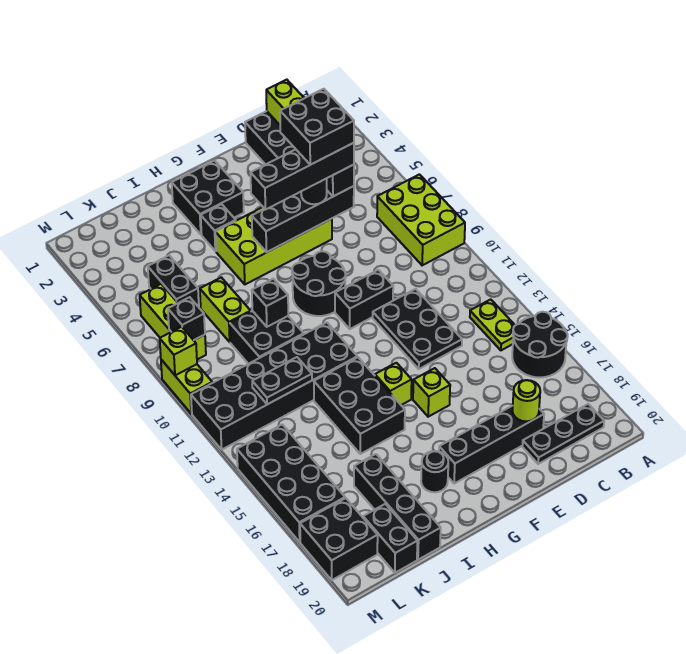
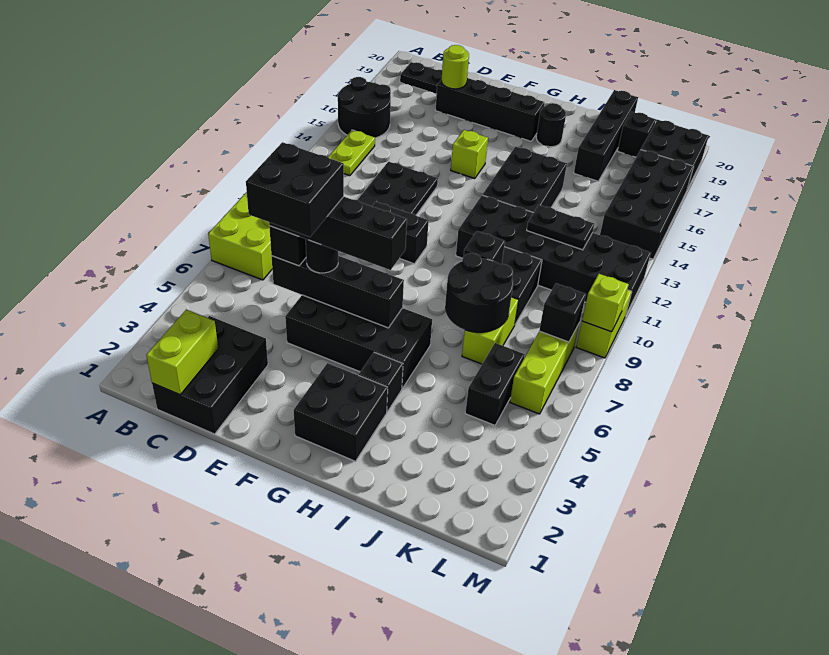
lime 2x4 brick [215,207,332,284] -> black 2x4 brick [285,295,432,389]
black 2x2 round brick [292,251,346,316] -> black 2x2 round brick moved to [445,253,513,332]
lime 1x1 brick [375,363,412,405] -> none
black 1x2 brick [363,504,417,573] -> black 1x1 brick [618,112,656,157]

